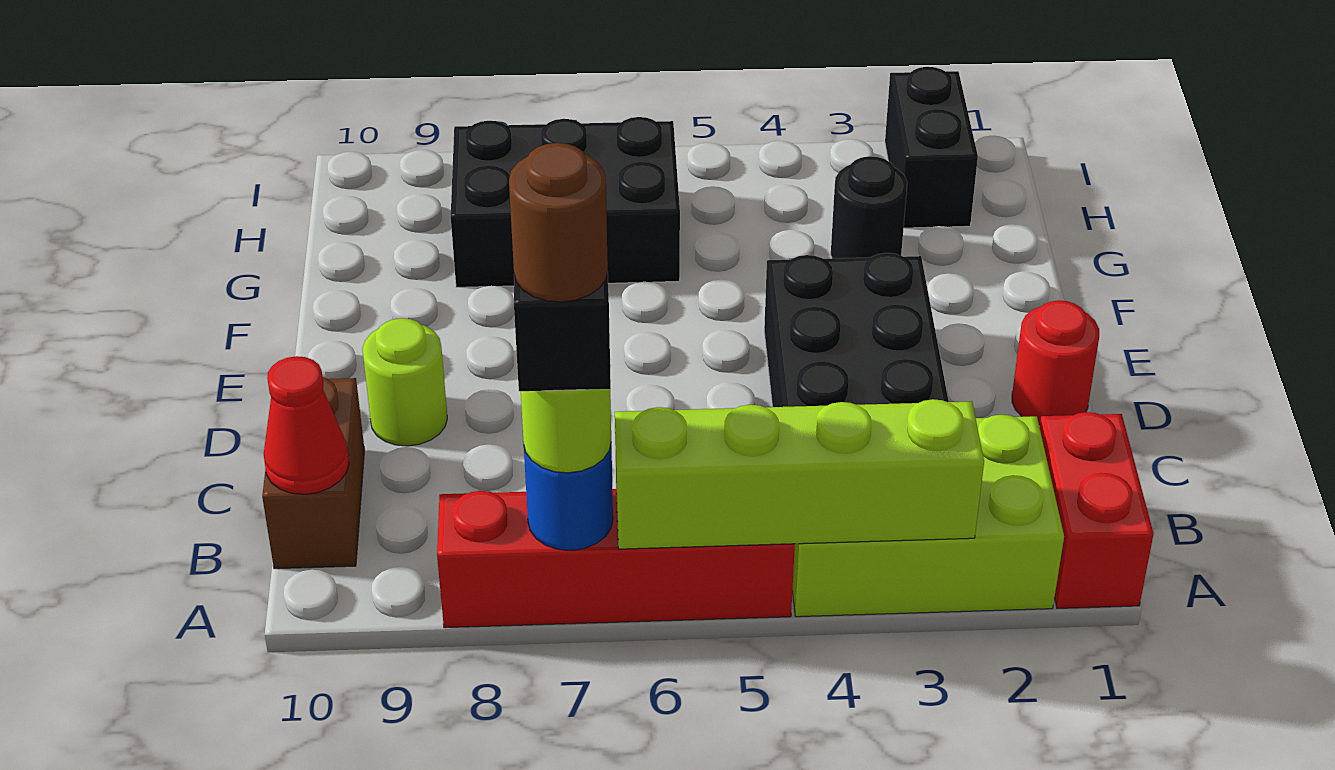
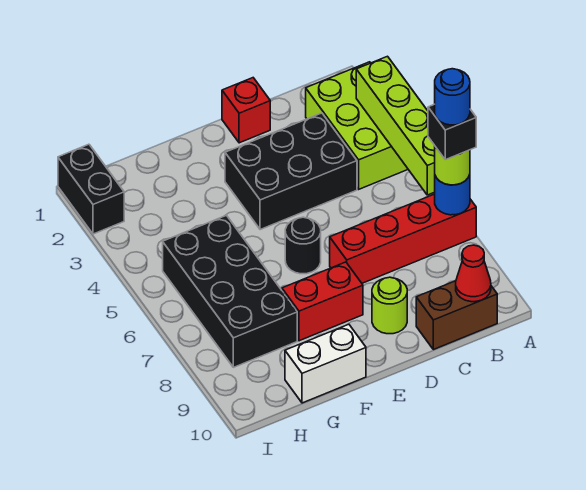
red 1x2 brick [1040,412,1154,608] -> red 1x2 brick moved to [282,262,363,341]
red 1x4 brick [437,489,795,628] -> red 1x4 brick turned to [330,194,476,283]
brown 1x1 round brick [509,143,608,302] -> blue 1x1 round brick [435,69,470,125]
red 1x1 round brick [1012,300,1099,425] -> red 1x1 brick [222,78,270,143]
none -> white 1x2 brick [285,324,366,403]
black 1x1 round brick [831,156,907,258] -> black 1x1 round brick moved to [285,217,321,274]
black 2x3 brick [451,117,680,287] -> black 2x4 brick [163,215,297,367]
black 1x2 brick [885,67,978,228] -> black 1x2 brick turned to [58,144,124,234]

